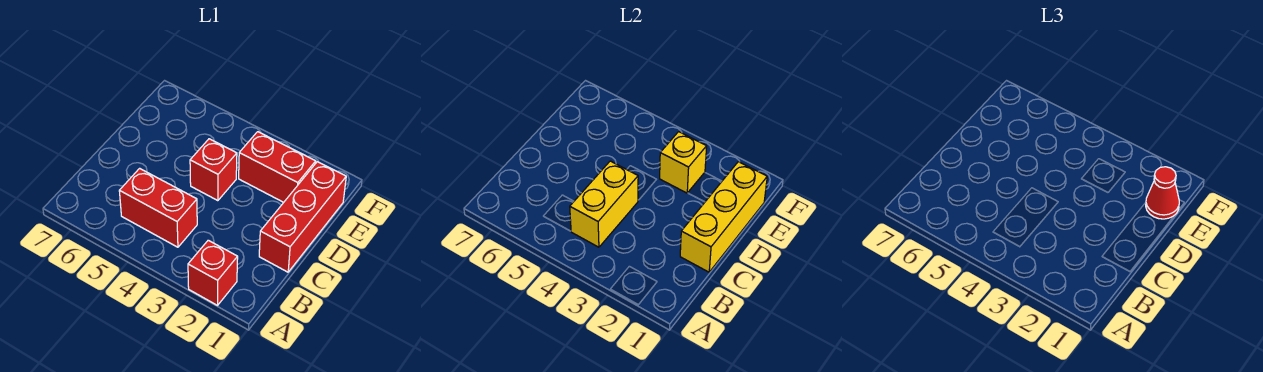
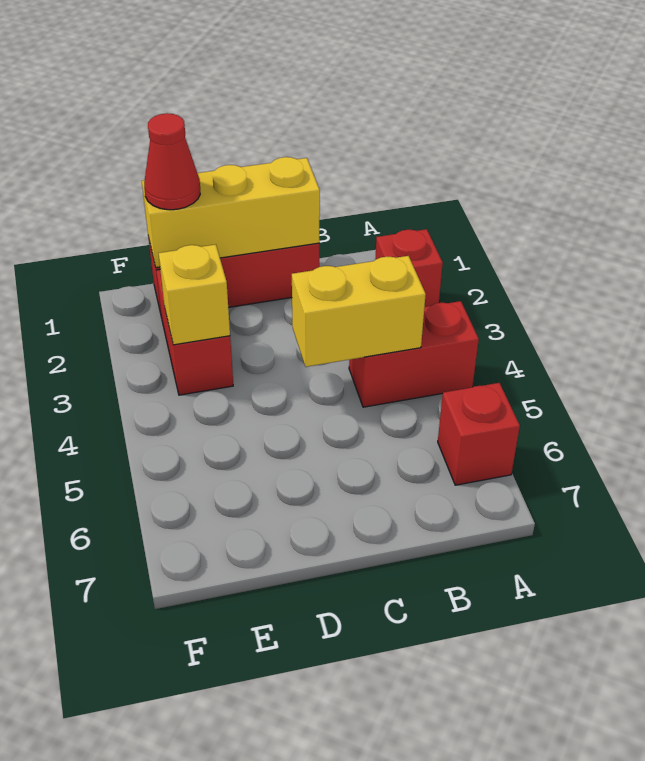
red 1x2 brick [119,168,197,247] -> red 1x2 brick turned to [349,301,479,407]
red 1x1 brick [190,139,237,201] -> red 1x1 brick moved to [438,383,520,485]

